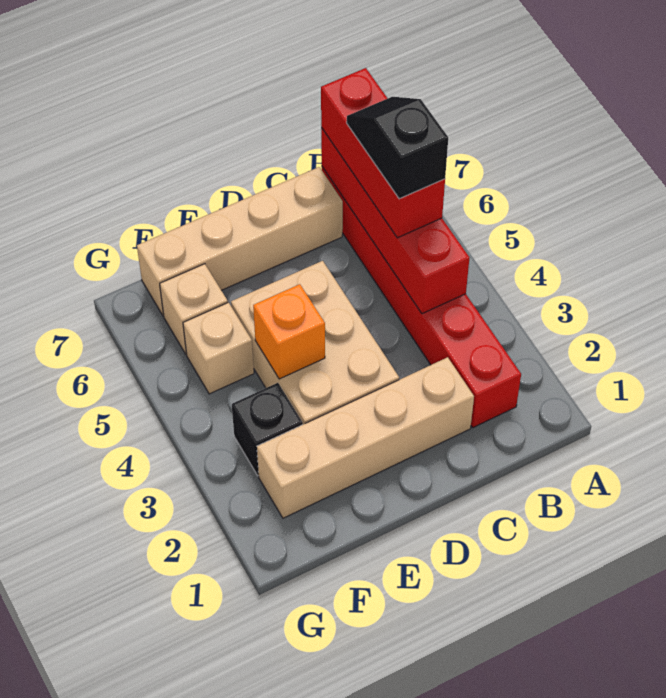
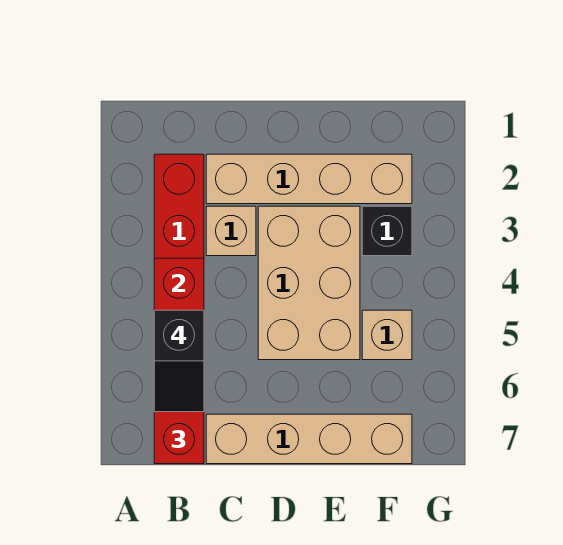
orange 1x1 brick [253,284,325,379] -> none
tan 1x1 brick [160,264,228,354] -> tan 1x1 brick moved to [206,206,256,256]

